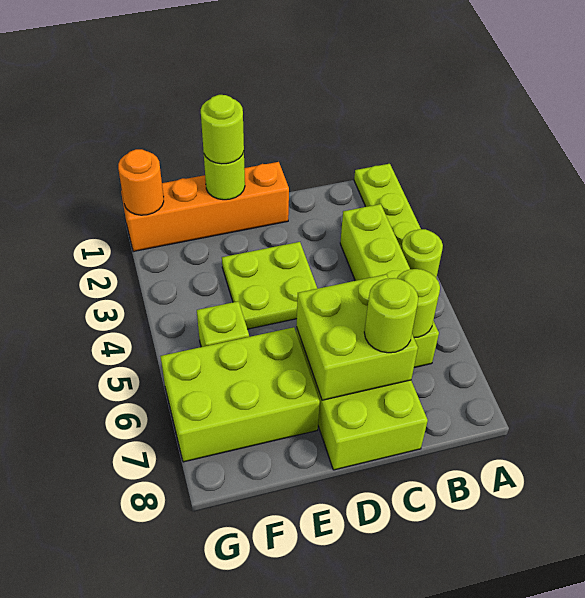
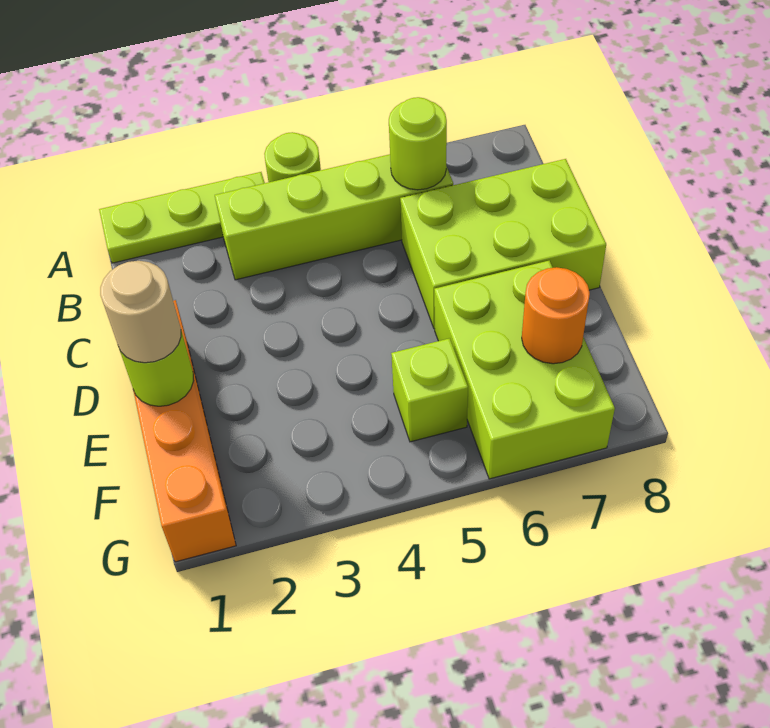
lime 2x2 brick [296,274,418,400] -> none
lime 1x1 round brick [364,278,418,353] -> none
lime 2x2 plate [222,242,317,329] -> none
lime 1x1 round brick [201,95,244,164] -> tan 1x1 round brick [100,261,181,363]
orange 1x1 round brick [118,149,164,215] -> orange 1x1 round brick moved to [522,267,590,364]

